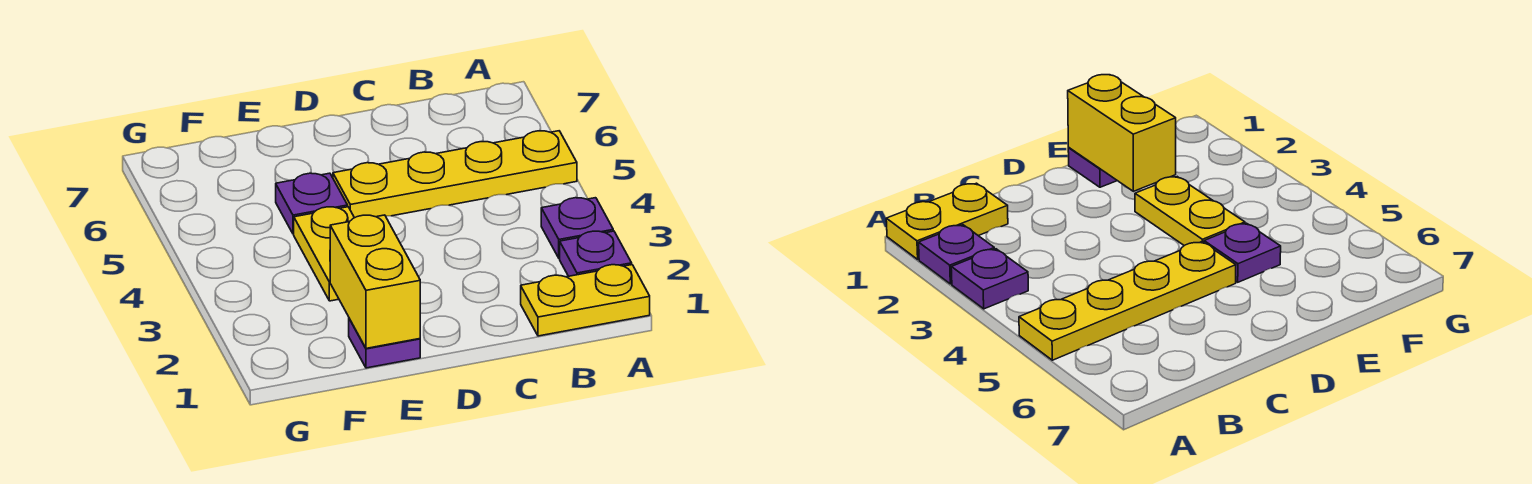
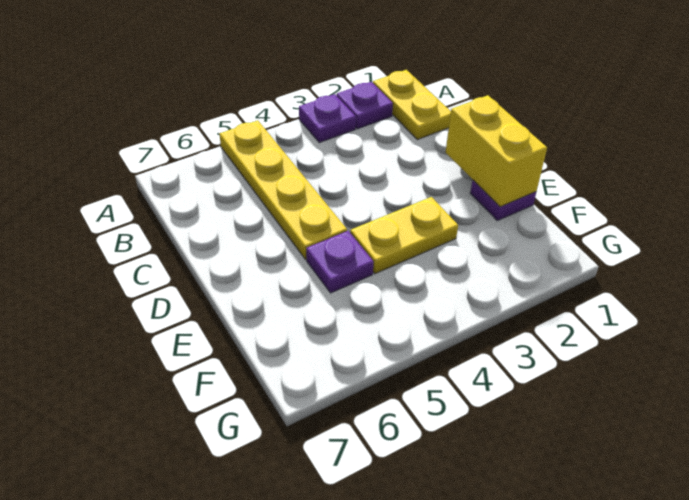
yellow 1x2 brick [330,215,420,348] -> yellow 1x2 brick turned to [446,95,547,207]

